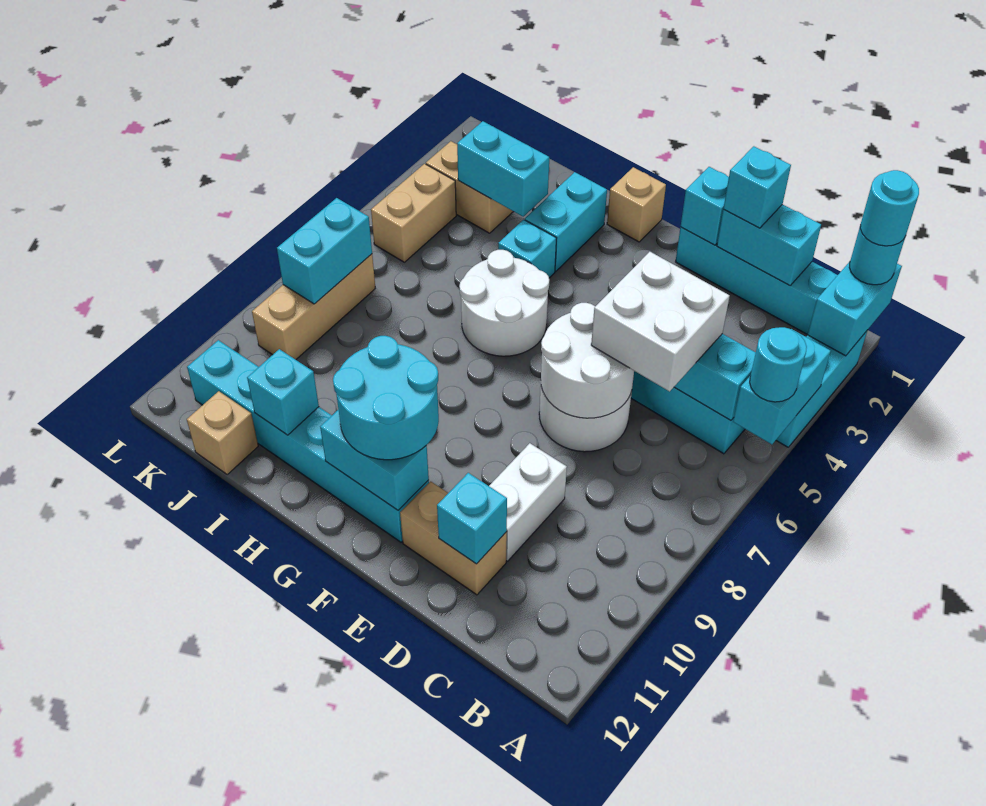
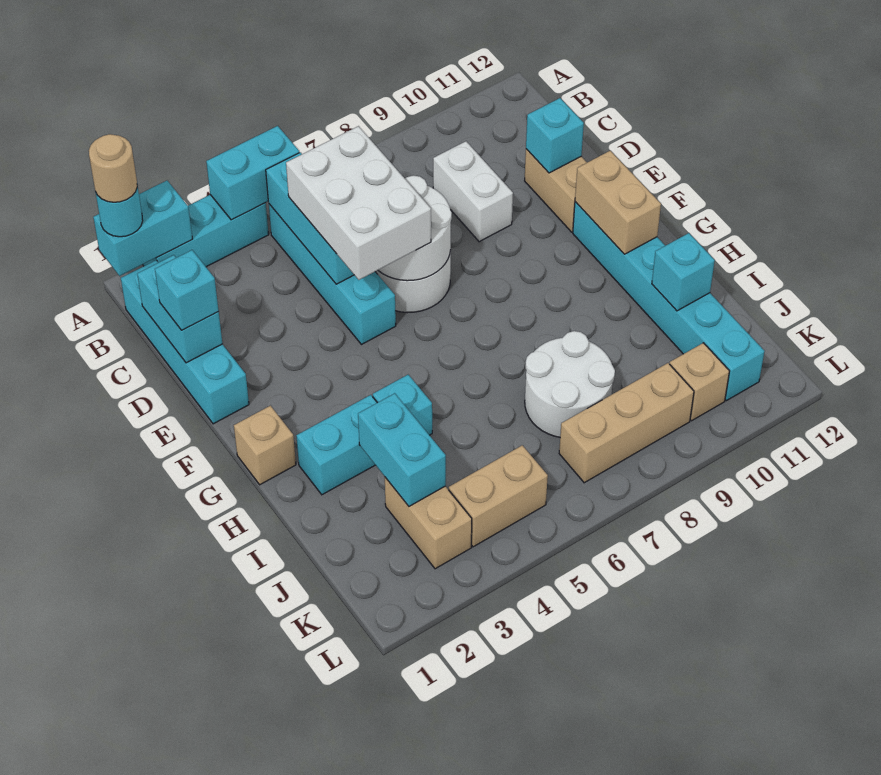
cyan 1x1 round brick [860,170,919,246] -> tan 1x1 round brick [89,134,137,202]
cyan 1x1 round brick [750,327,807,402] -> none
white 2x2 brick [591,252,730,391] -> white 2x3 brick [286,126,431,280]
white 1x2 brick [489,443,567,561] -> white 1x2 brick turned to [433,141,513,242]
cyan 1x1 brick [681,167,729,245] -> none
cyan 2x2 round brick [333,336,439,460] -> none
cyan 1x2 brick [320,410,429,510] -> tan 1x2 brick [575,151,661,254]
white 2x2 round brick [459,250,549,356] -> white 2x2 round brick moved to [525,331,615,437]
tan 1x1 brick [187,391,258,474] -> tan 1x1 brick moved to [670,343,729,421]
cyan 1x2 brick [277,198,372,304] -> none

